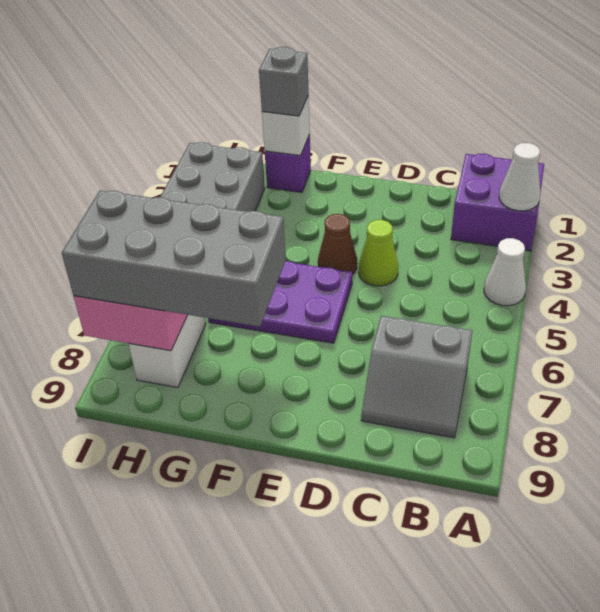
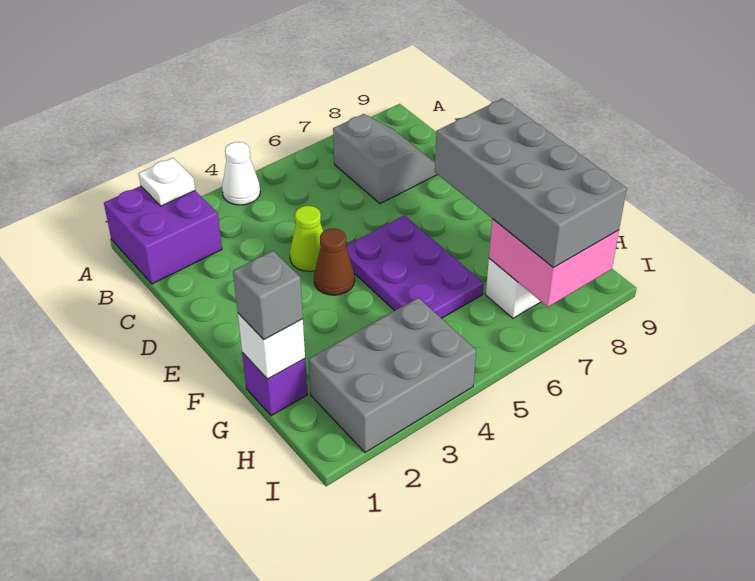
white 1x1 cone [499,143,541,211] -> white 1x1 plate [138,158,195,206]

